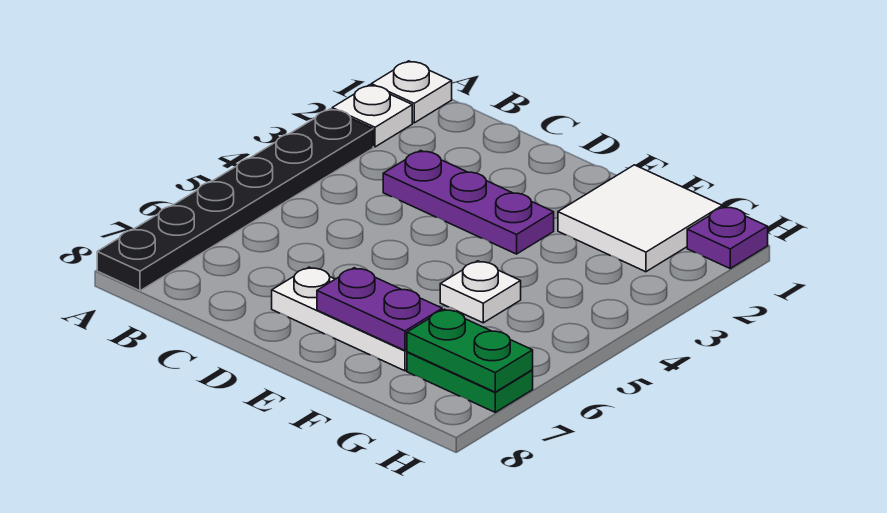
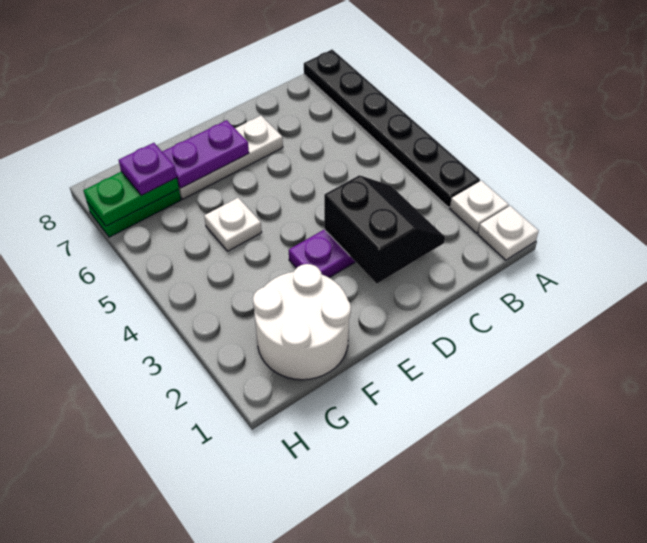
none -> black 2x2 slope [324,175,445,284]
white 2x2 tile [558,165,722,272] -> white 2x2 round brick [253,264,351,380]
purple 1x1 plate [687,207,768,268] -> purple 1x1 plate moved to [119,143,177,195]

